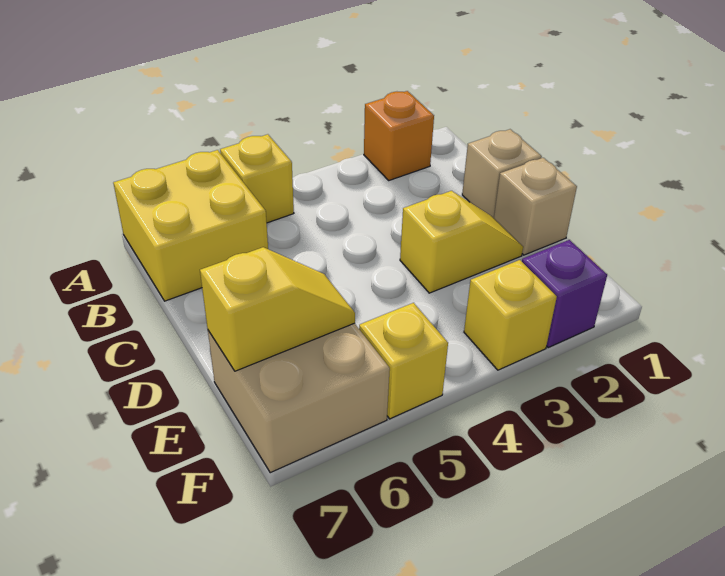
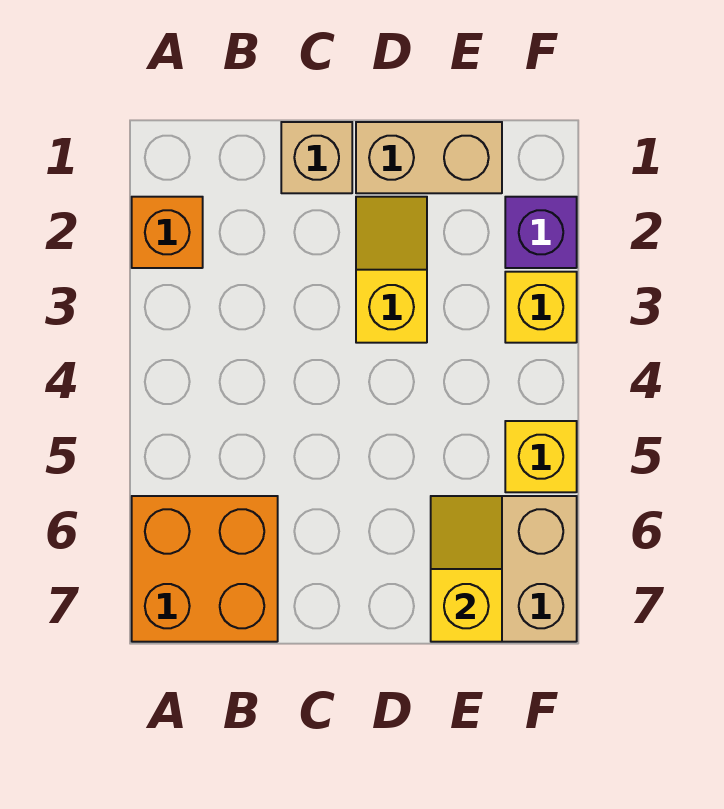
yellow 1x1 brick [220,134,294,223] -> none
yellow 2x2 brick [113,150,268,301] -> orange 2x2 brick [132,496,278,642]
tan 1x1 brick [494,158,577,255] -> tan 1x2 brick [356,122,502,193]

